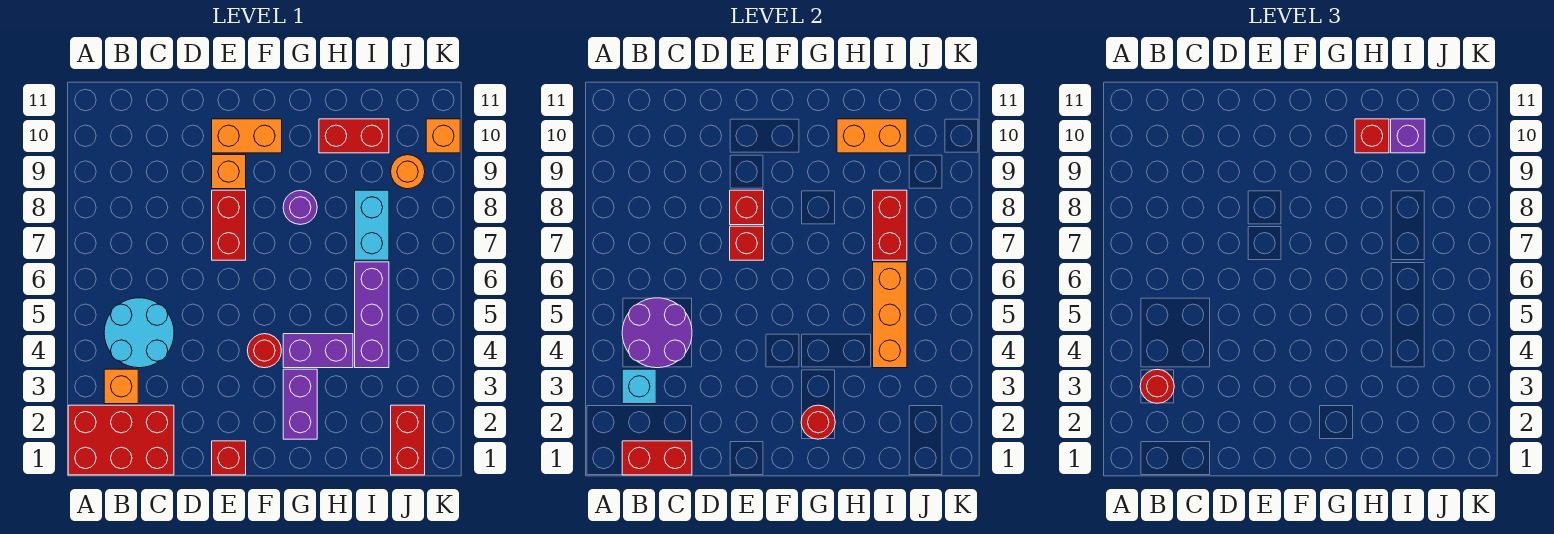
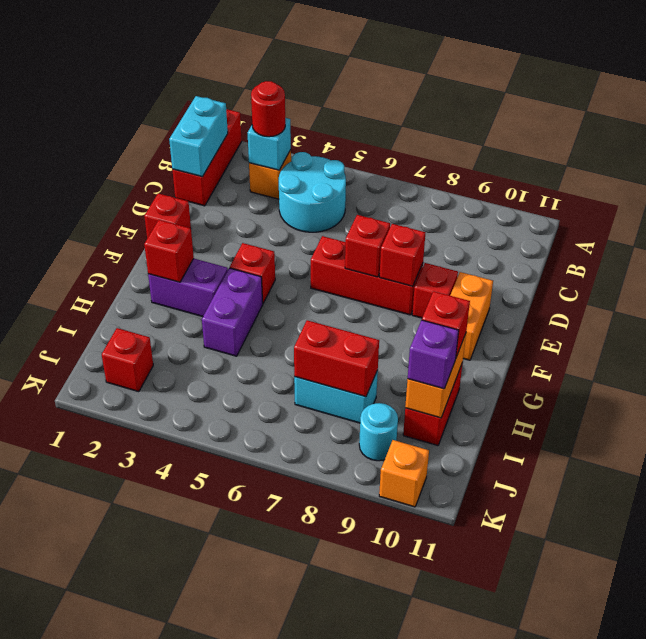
red 2x3 brick [68,405,174,475] -> red 1x3 brick [172,109,242,206]
red 1x2 brick [622,441,692,475] -> cyan 1x2 brick [169,96,228,177]
purple 2x2 round brick [622,298,692,368] -> none
red 1x2 brick [212,190,246,260] -> red 1x3 brick [311,236,423,315]
orange 1x1 brick [212,155,246,189] -> red 1x1 brick [412,263,458,318]
red 1x1 round brick [247,334,281,368] -> red 1x1 brick [230,243,275,303]
red 1x1 round brick [801,405,835,439] -> red 1x1 brick [144,220,194,282]
purple 1x1 round brick [283,190,317,225] -> none
purple 1x3 brick [355,262,389,368] -> none
orange 1x3 brick [873,262,907,368] -> none
red 1x2 brick [391,405,425,475] -> red 1x1 brick [102,328,153,392]
orange 1x1 round brick [391,155,425,189] -> cyan 1x1 round brick [359,403,398,461]

